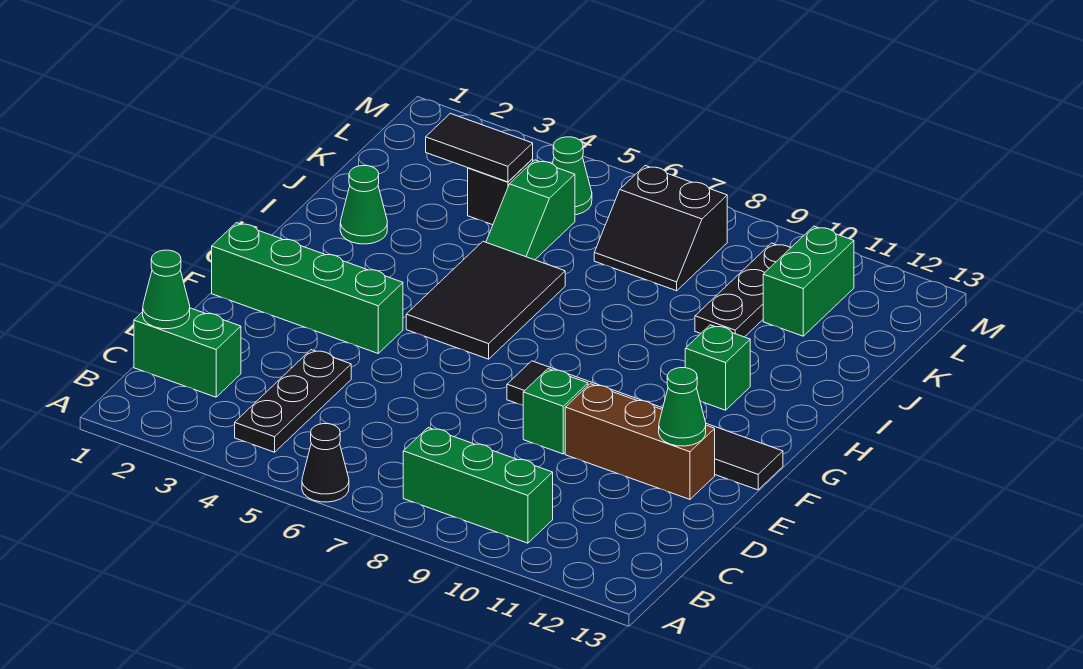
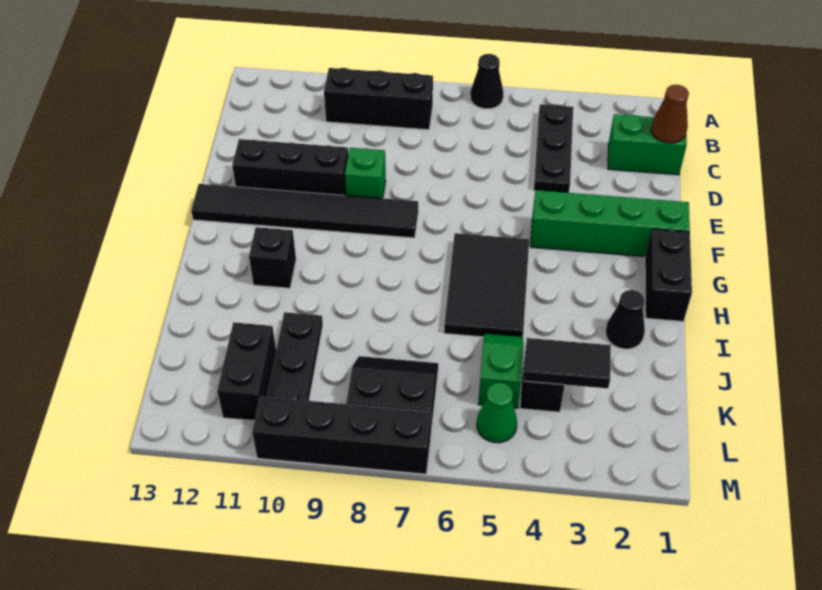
green 1x3 brick [403,428,553,543] -> black 1x3 brick [324,68,433,130]
green 1x1 cone [143,250,190,329] -> brown 1x1 cone [651,85,689,143]
brown 1x3 brick [565,384,715,499] -> black 1x3 brick [232,139,348,195]
green 1x1 cone [659,368,706,446] -> none
none -> black 1x2 brick [645,229,692,321]
green 1x1 brick [685,325,750,410] -> black 1x1 brick [249,227,296,288]
green 1x1 cone [340,166,387,244] -> black 1x1 cone [605,290,645,349]
green 1x2 brick [763,226,854,336] -> black 1x2 brick [217,322,276,421]
none -> black 1x4 brick [252,396,431,474]

